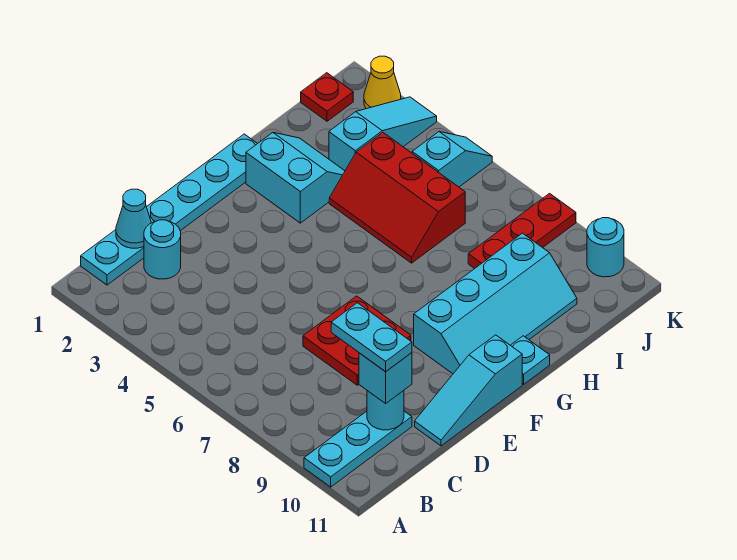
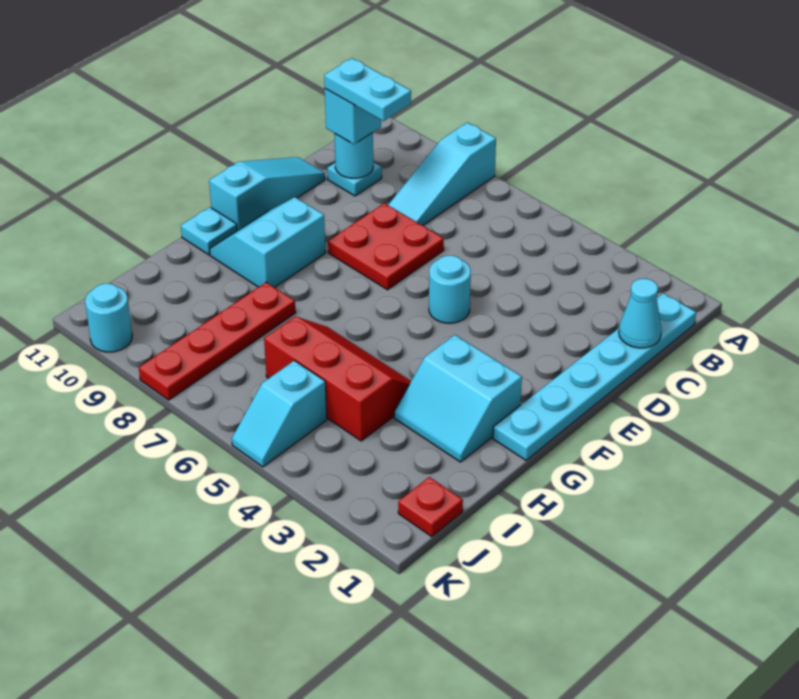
cyan 1x3 plate [304,411,412,487] -> cyan 1x1 plate [327,162,382,196]
cyan 1x1 round brick [144,220,181,279] -> cyan 1x1 round brick moved to [429,255,471,323]
cyan 2x4 slope [414,233,577,374] -> cyan 2x2 slope [210,197,326,287]
cyan 1x3 slope [329,97,437,171] -> cyan 1x3 slope moved to [388,122,496,226]
red 1x3 plate [468,194,576,269] -> red 1x4 plate [139,282,296,400]
yellow 1x1 cone [364,56,401,109] -> none

